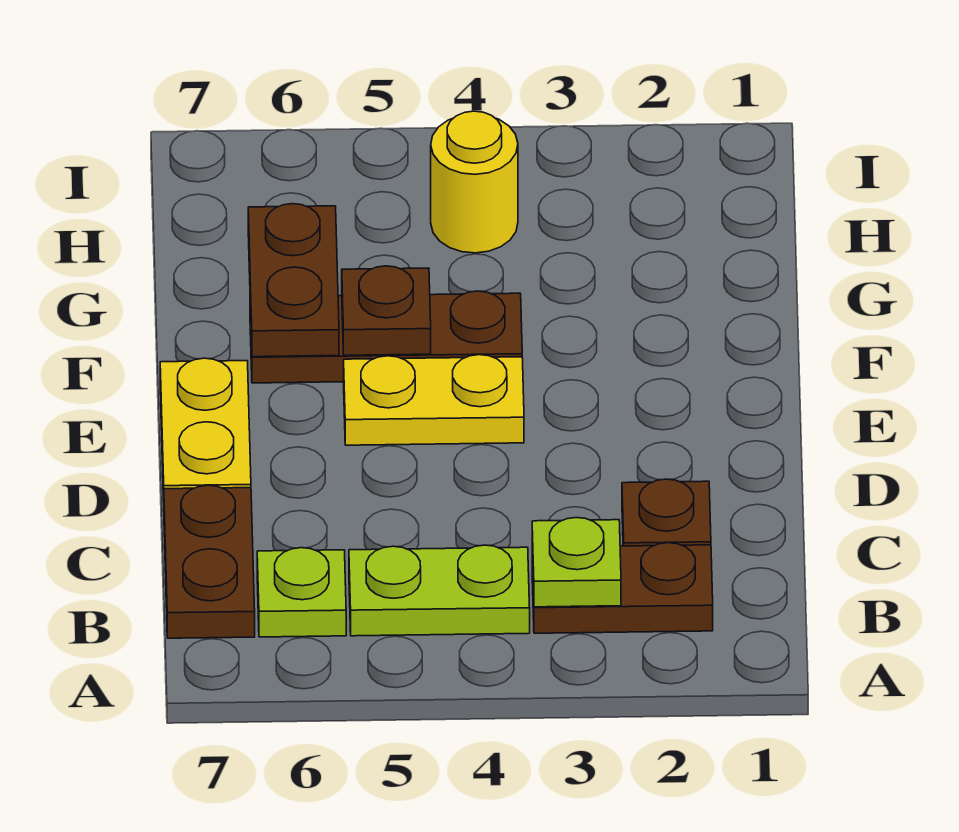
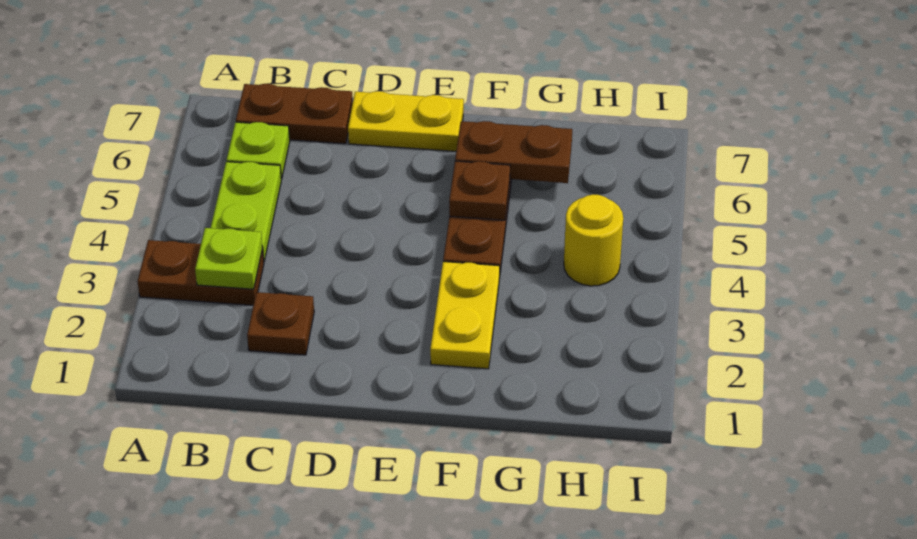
brown 1x2 plate [532,543,713,633] -> brown 1x2 plate turned to [138,240,264,305]
yellow 1x2 plate [344,355,524,445] -> yellow 1x2 plate moved to [430,262,500,369]

